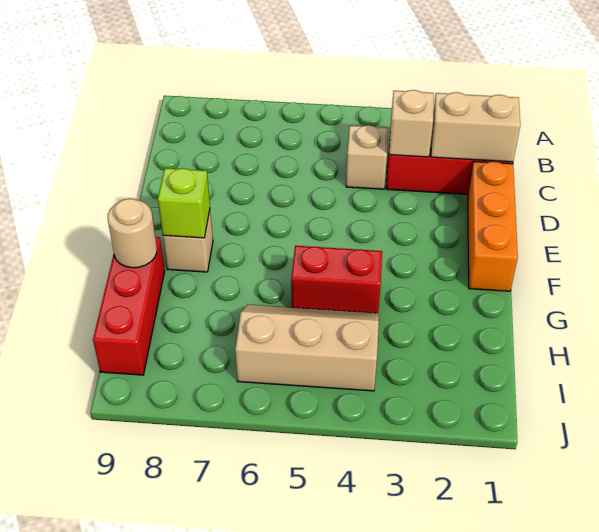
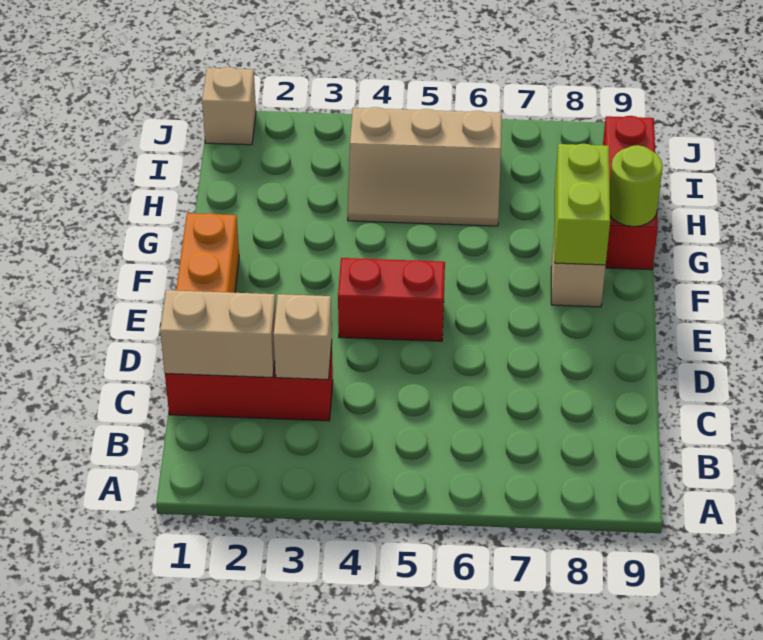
tan 1x1 brick [346,125,388,189] -> tan 1x1 brick moved to [202,67,256,145]
lime 1x1 brick [158,168,210,238] -> lime 1x2 brick [555,144,610,265]
red 1x2 brick [291,246,382,313] -> red 1x2 brick moved to [338,258,445,341]
tan 1x1 round brick [108,199,157,268] -> lime 1x1 round brick [610,145,663,227]

